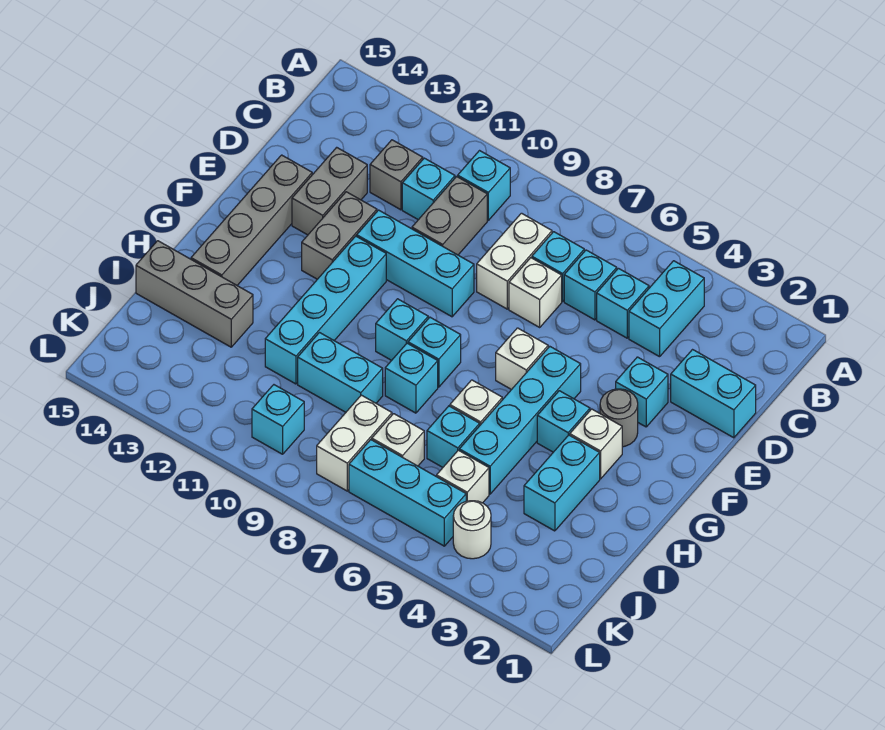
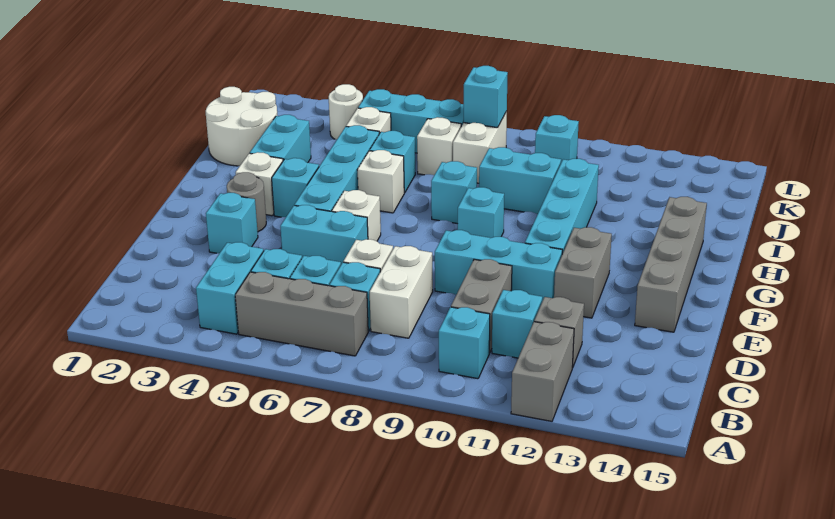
cyan 1x2 brick [671,350,756,438] -> cyan 1x2 brick moved to [280,205,368,264]
grey 1x2 brick [292,147,367,235] -> grey 1x2 brick moved to [511,322,574,421]
cyan 1x1 brick [408,317,461,387] -> cyan 1x1 brick moved to [464,66,508,128]
none -> white 2x2 round brick [206,87,277,166]
grey 1x3 brick [136,241,253,347] -> grey 1x3 brick moved to [235,272,368,356]

